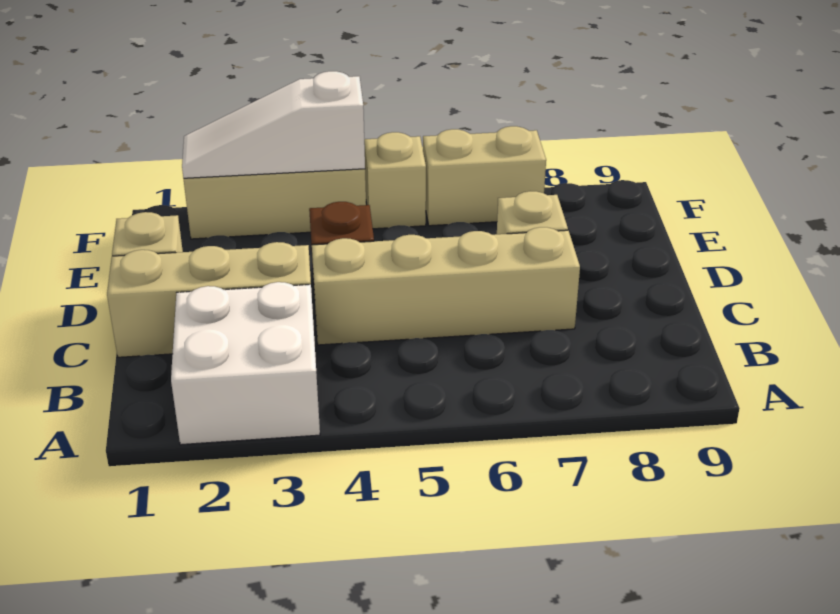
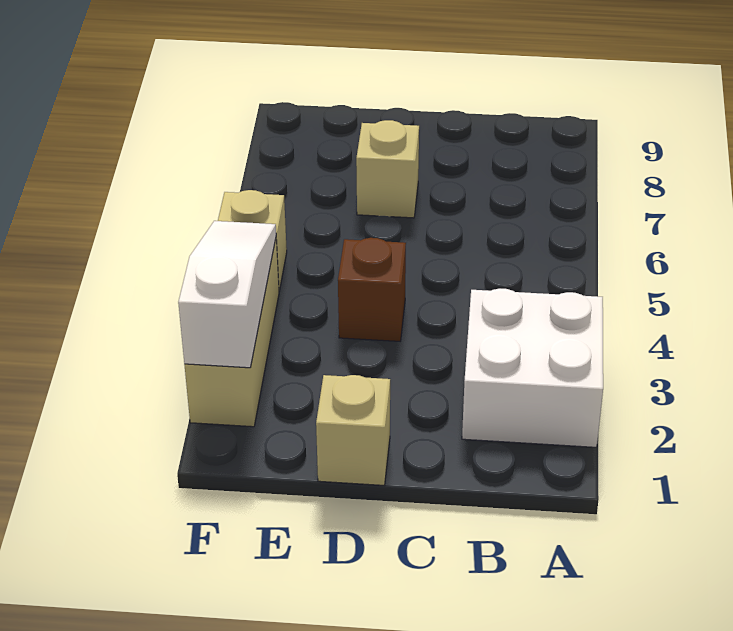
tan 1x3 brick [107,242,311,357] -> none
tan 1x4 brick [312,227,580,345] -> none
white 1x3 slope [182,71,365,178] -> white 1x3 slope turned to [178,221,276,368]
tan 1x2 brick [423,126,546,226] -> none

